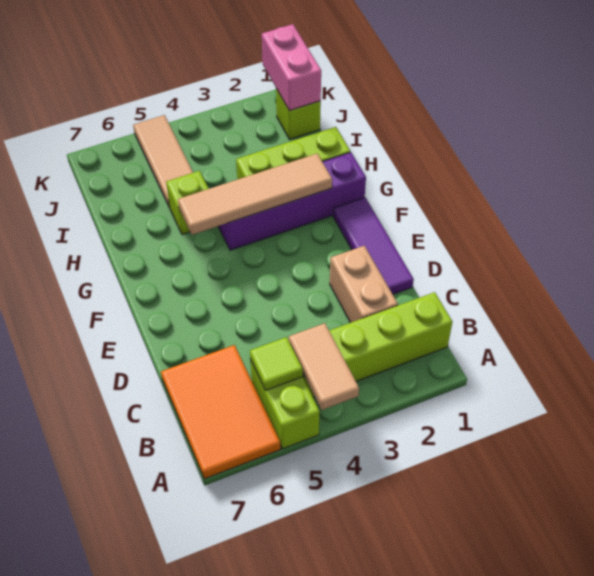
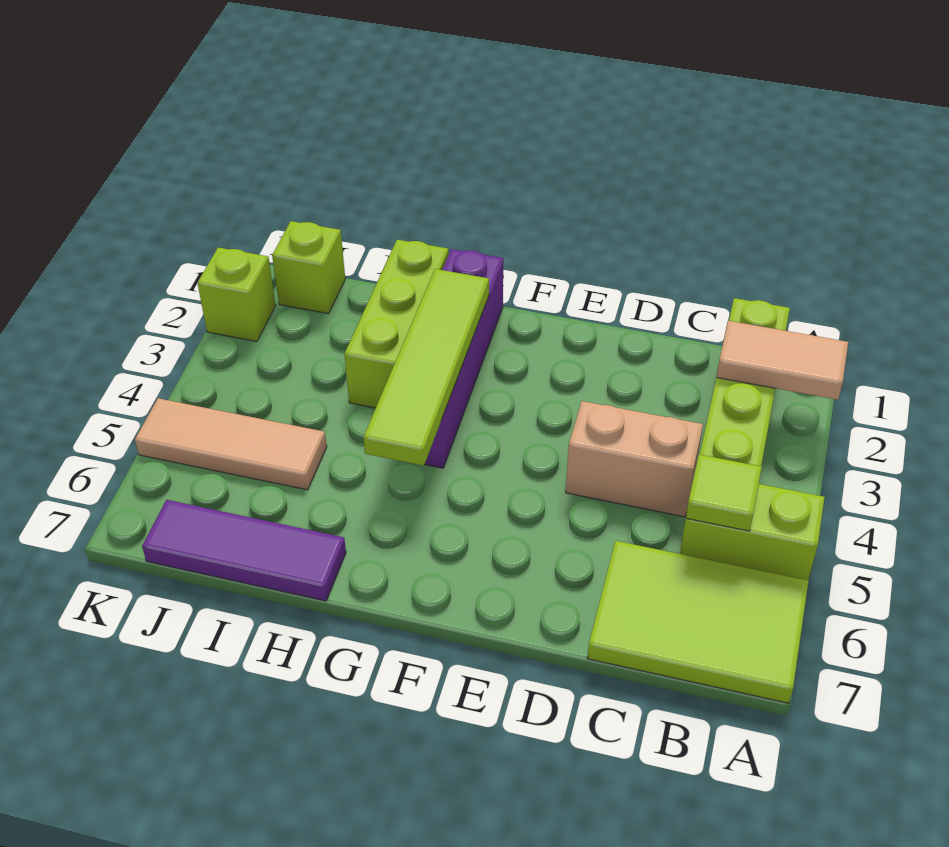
tan 1x2 tile [289,323,359,410] -> tan 1x2 tile moved to [717,321,848,400]
orange 2x3 tile [161,345,281,479] -> lime 2x3 tile [587,541,809,703]
tan 1x2 brick [330,246,398,323] -> tan 1x2 brick moved to [566,401,703,517]
purple 1x3 tile [333,198,414,294] -> purple 1x3 tile moved to [142,500,346,601]
tan 1x4 tile [178,154,332,235] -> lime 1x4 tile [363,269,489,466]
lime 1x1 brick [166,171,209,235] -> lime 1x1 brick moved to [198,247,276,341]
pink 1x2 brick [262,24,321,111] -> none

